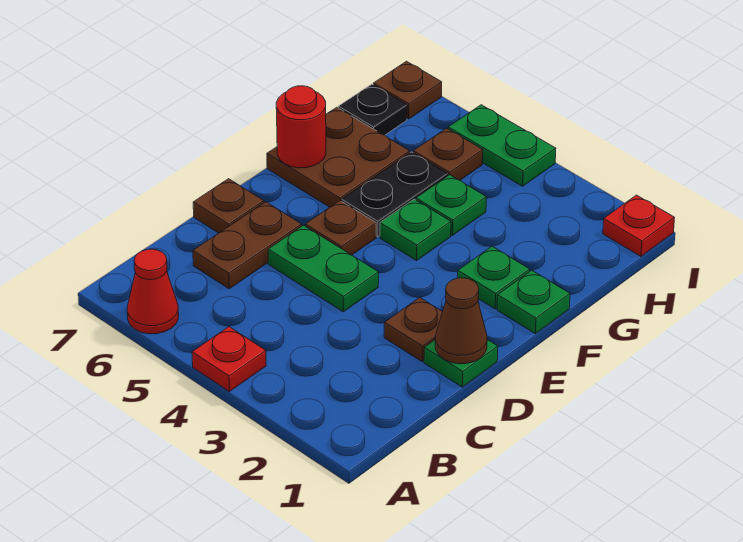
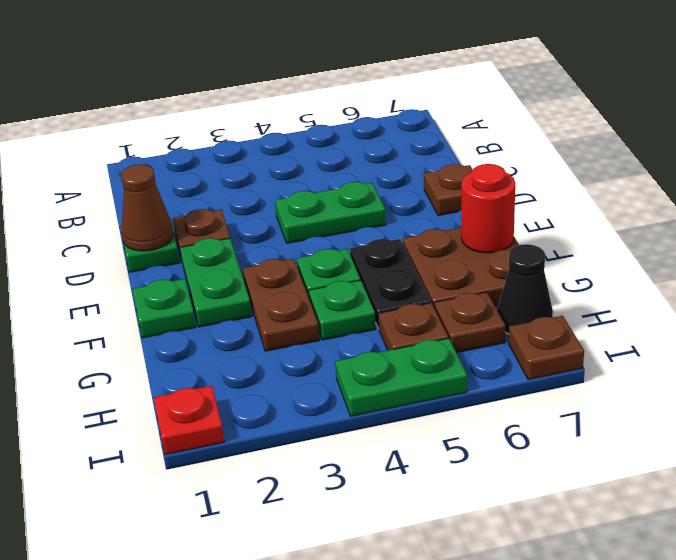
red 1x1 plate [192,327,266,392] -> none
red 1x1 cone [127,249,179,334] -> none
brown 1x2 plate [193,202,302,289] -> brown 1x2 plate moved to [243,259,319,351]
brown 1x1 plate [305,201,376,255] -> brown 1x1 plate moved to [434,292,505,353]
green 1x1 plate [458,246,530,309] -> green 1x2 plate [180,238,252,327]
black 1x1 plate [338,84,407,135] -> black 1x1 cone [497,244,553,334]

